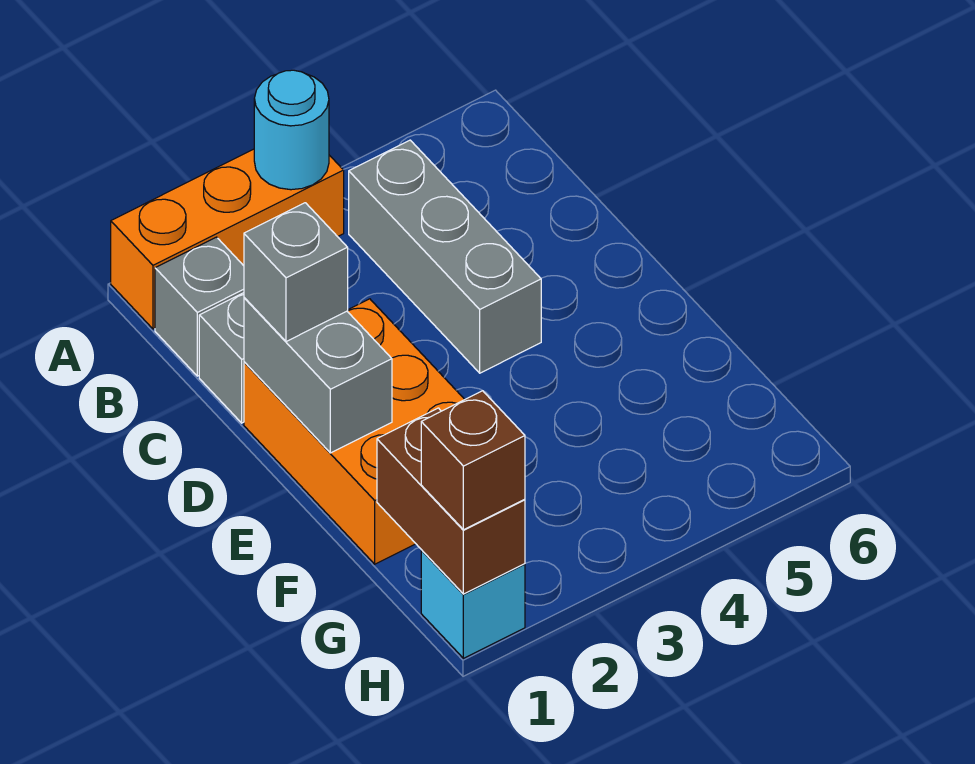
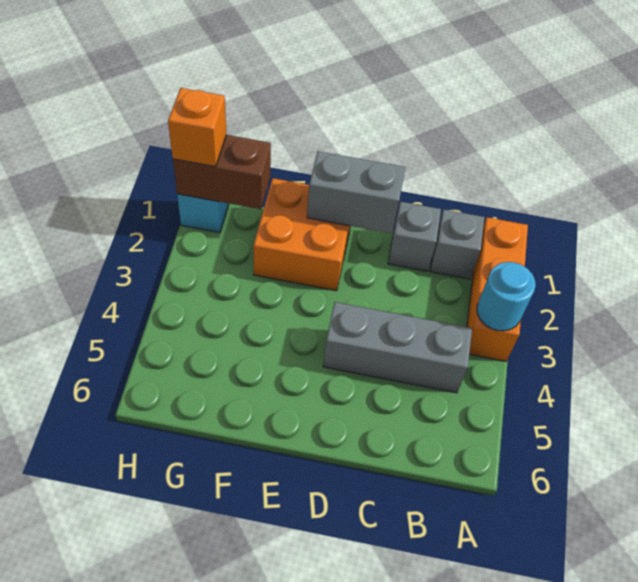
orange 2x3 brick [244,299,465,564] -> orange 2x2 brick [253,178,350,291]
grey 1x1 brick [244,203,348,342] -> none
brown 1x1 brick [421,391,525,530] -> orange 1x1 brick [168,88,226,167]

